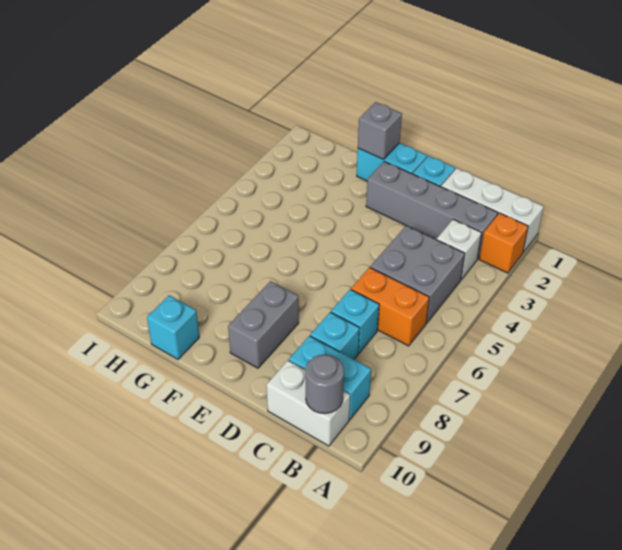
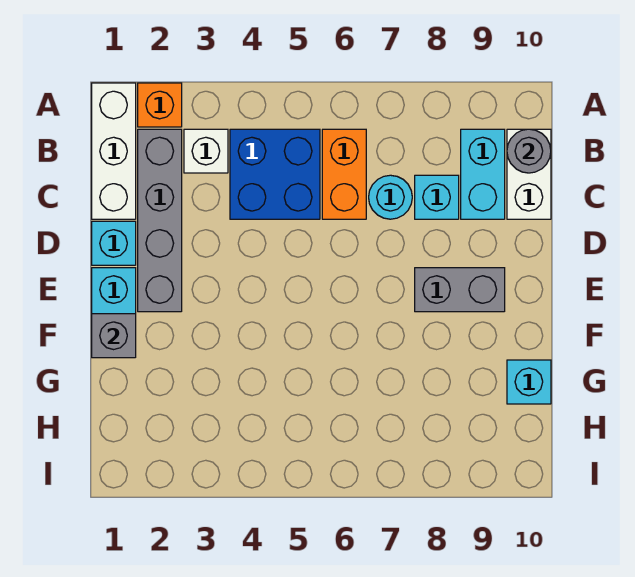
grey 2x2 brick [370,226,465,323] -> blue 2x2 brick [230,129,320,219]
cyan 1x1 brick [331,289,379,353] -> cyan 1x1 round brick [369,175,412,219]

